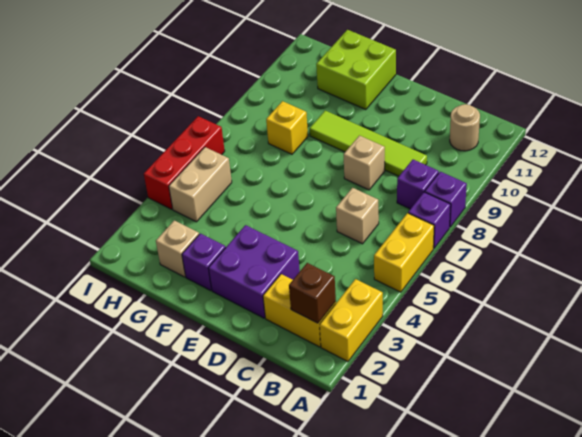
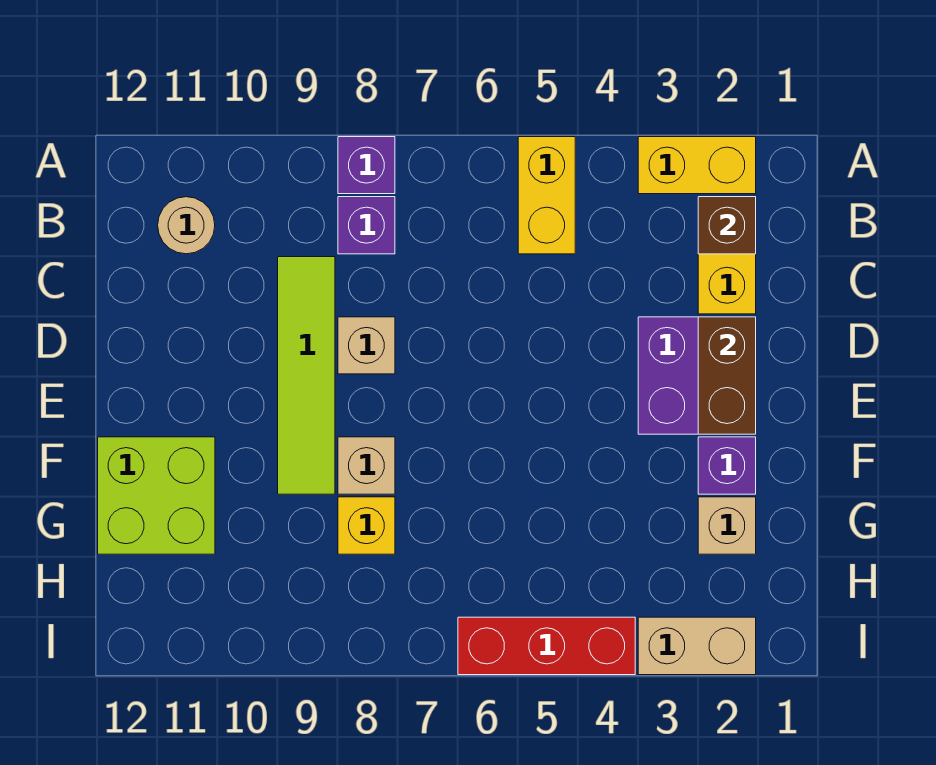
yellow 1x2 brick [374,213,434,292] -> yellow 1x2 brick turned to [518,137,575,254]
purple 1x1 brick [408,192,451,248] -> none
tan 1x1 brick [336,188,379,244] -> tan 1x1 brick moved to [338,437,395,494]
none -> brown 1x2 brick [698,317,756,434]
tan 1x2 brick [169,147,232,222] -> tan 1x2 brick moved to [638,617,756,675]

